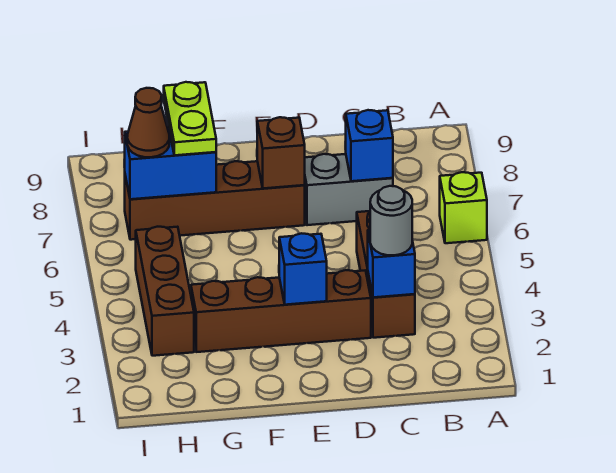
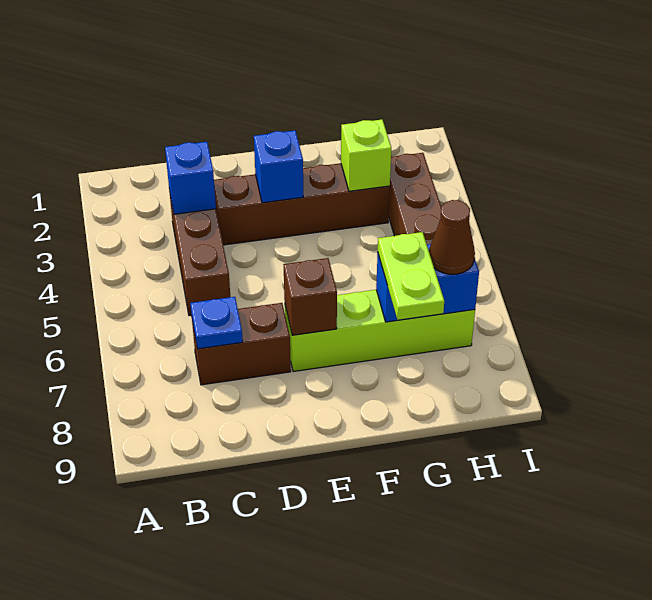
lime 1x1 brick [440,172,487,243] -> lime 1x1 brick moved to [341,120,391,191]
grey 1x1 round brick [370,186,412,255] -> none
grey 1x2 brick [305,154,393,225] -> brown 1x2 brick [192,303,291,385]
blue 1x1 brick [345,110,393,181] -> blue 1x1 plate [190,297,243,349]
brown 1x4 brick [125,161,305,240] -> lime 1x4 brick [285,290,475,372]

